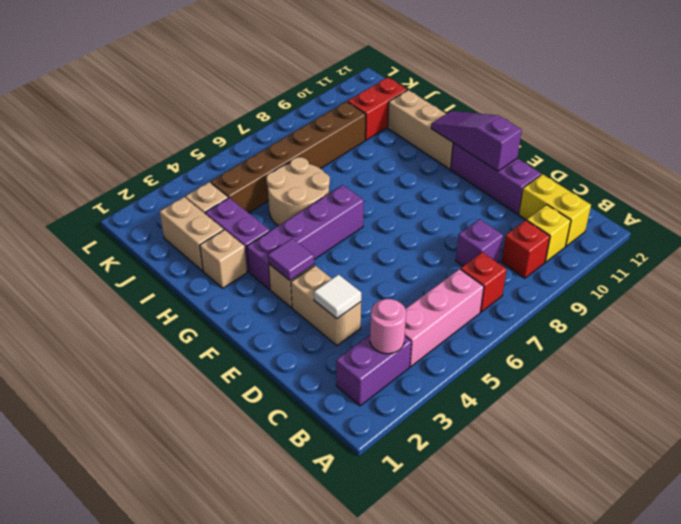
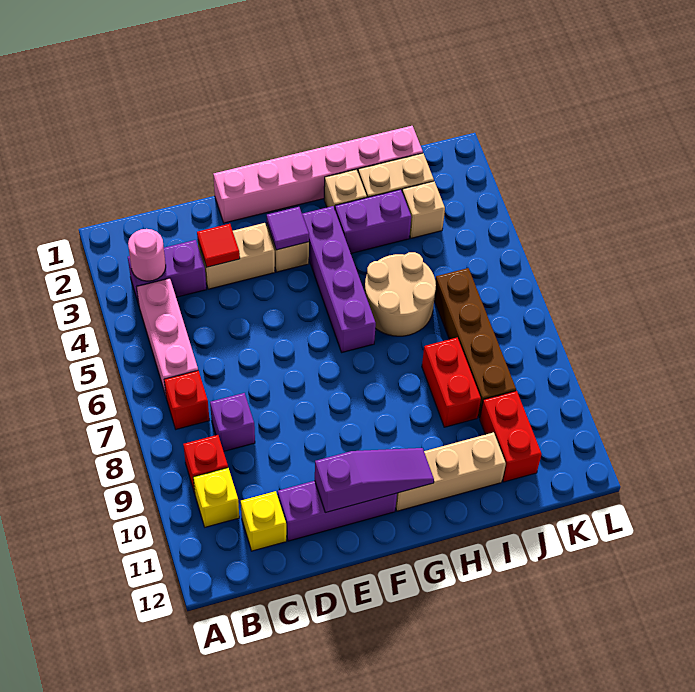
purple 1x2 brick [336,335,411,406] -> purple 1x2 brick turned to [128,240,206,305]
yellow 1x2 brick [519,174,591,246] -> yellow 1x1 brick [241,491,286,551]
white 1x1 tile [314,274,361,319] -> red 1x1 tile [197,224,240,267]
none -> pink 1x6 brick [213,126,423,223]
none -> red 1x2 brick [422,338,481,427]
brown 1x6 brick [211,101,366,213] -> brown 1x4 brick [434,268,516,418]

